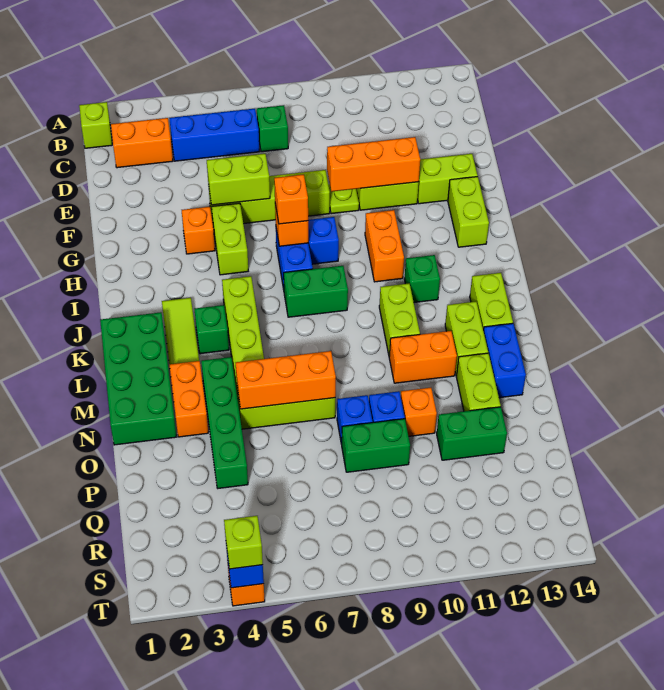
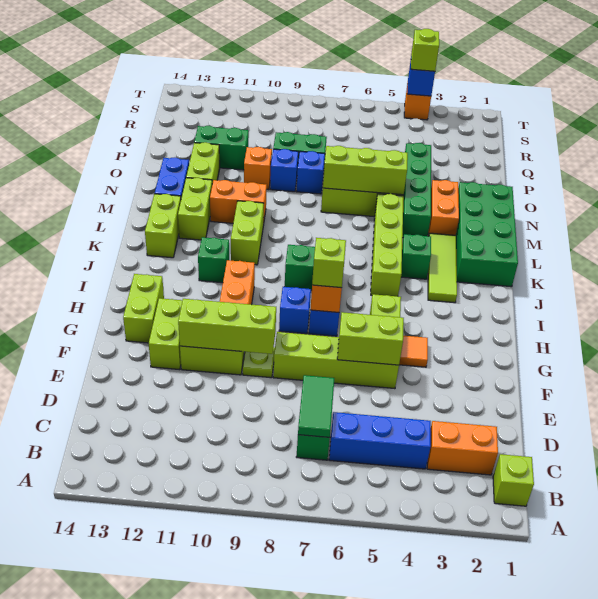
none -> green 1x2 tile [298,375,334,437]
orange 1x3 brick [327,137,420,192] -> lime 1x3 brick [178,299,276,354]
lime 1x2 brick [418,154,478,204] -> lime 1x2 brick turned to [149,298,182,370]
orange 1x1 brick [182,207,215,254] -> orange 1x1 tile [399,336,428,367]
orange 1x1 brick [274,174,308,224] -> lime 1x1 brick [312,238,346,288]
orange 1x3 brick [236,351,336,409] -> lime 1x3 brick [323,146,408,195]

